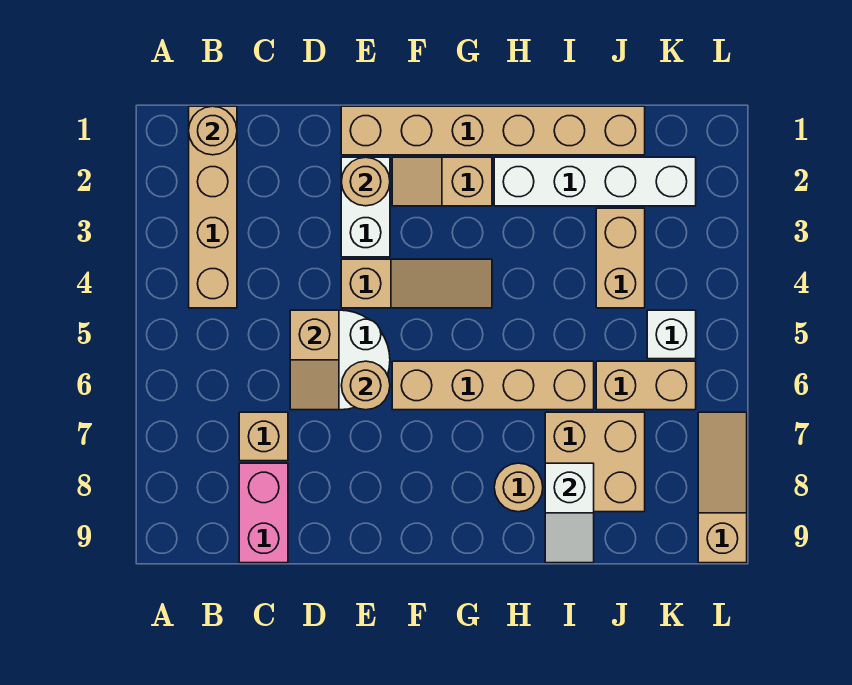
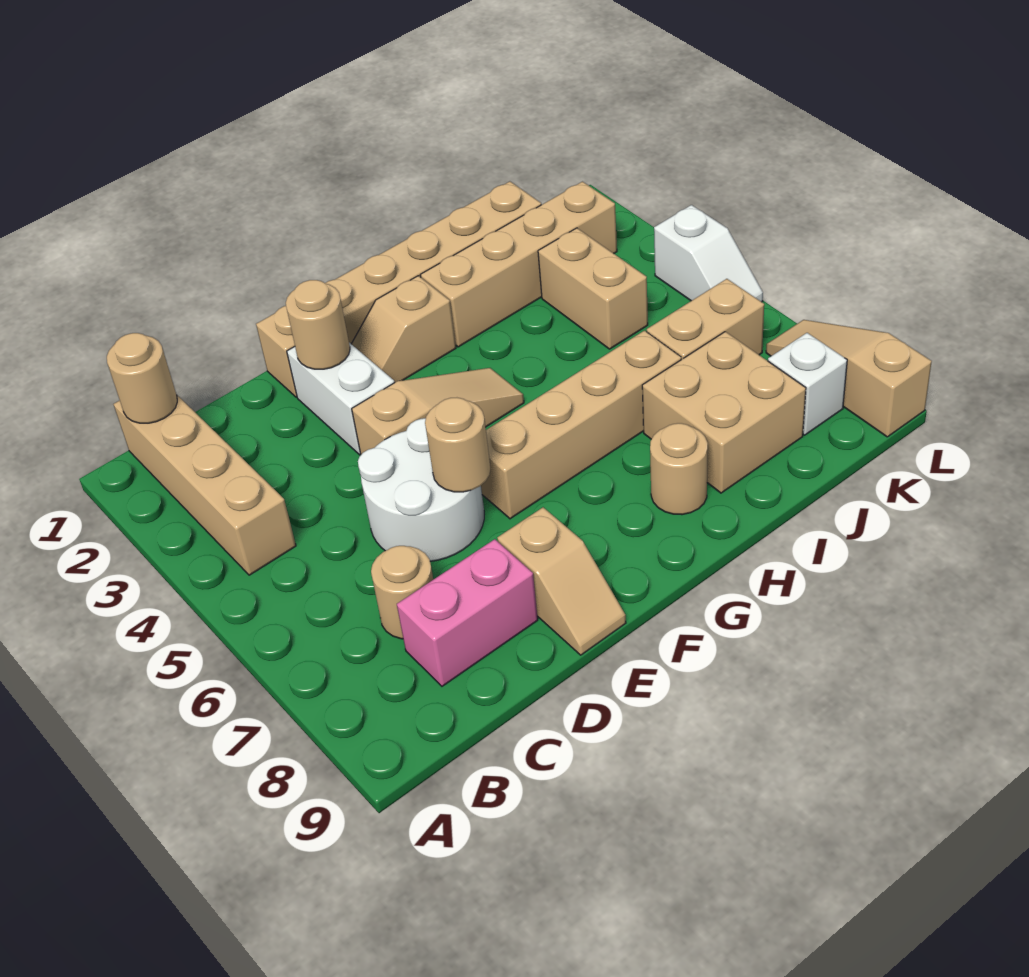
tan 1x1 brick [239,412,288,461] -> tan 1x1 round brick [371,546,433,639]
pink 1x2 brick [239,463,288,563] -> pink 1x2 brick turned to [397,539,538,686]
tan 1x2 slope [290,310,339,410] -> tan 1x2 slope moved to [497,507,626,655]
white 1x4 brick [494,157,696,206] -> tan 1x4 brick [421,182,617,347]
white 1x2 slope [545,463,594,563] -> white 1x2 slope moved to [654,205,763,302]
white 1x1 brick [647,310,696,359] -> white 1x1 brick moved to [768,333,847,435]

